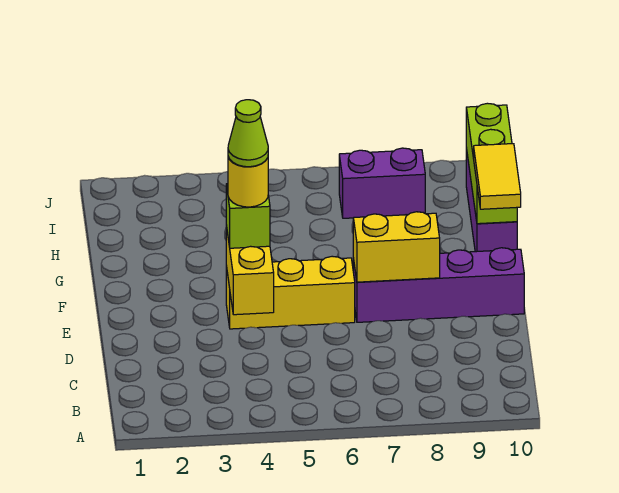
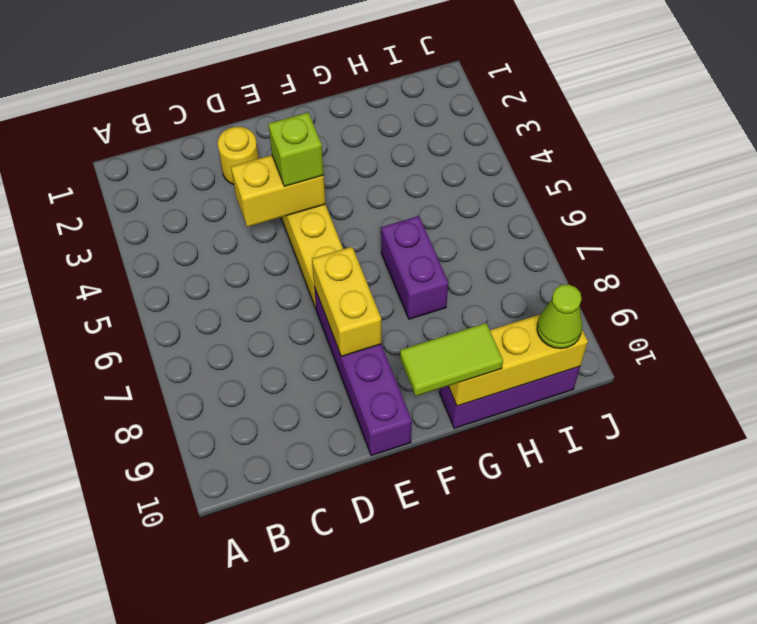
yellow 1x1 round brick [228,157,268,207] -> yellow 1x1 round brick moved to [218,127,259,184]
lime 1x1 cone [228,100,268,167] -> lime 1x1 cone moved to [537,284,582,349]
yellow 1x2 tile [474,144,521,209] -> lime 1x2 tile [400,323,503,396]
lime 1x3 brick [466,103,517,224] -> yellow 1x3 brick [449,315,588,406]
purple 1x2 brick [339,148,425,218] -> purple 1x2 brick moved to [381,216,448,319]

